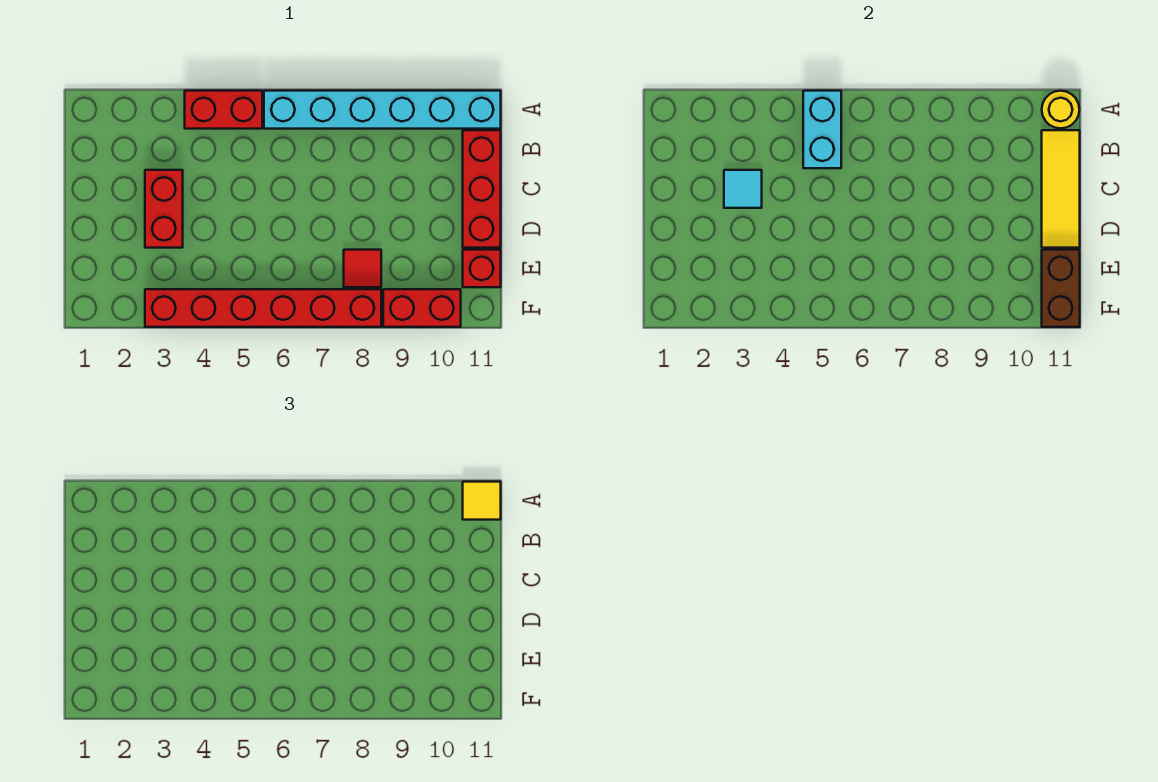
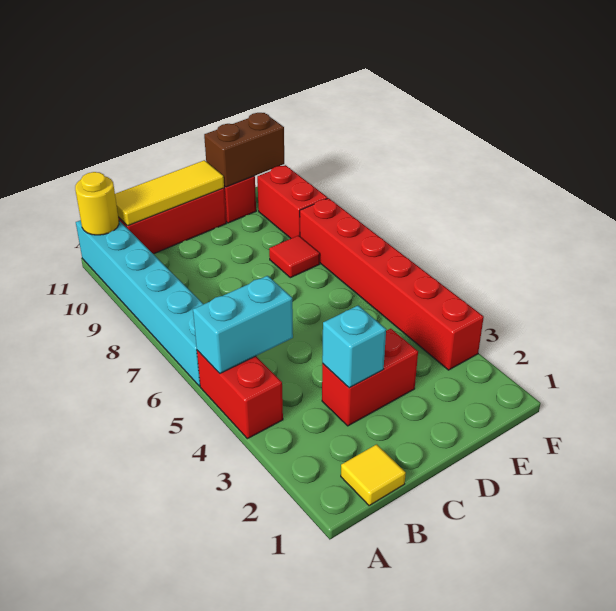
yellow 1x1 tile [463,482,501,520] -> yellow 1x1 tile moved to [341,444,406,506]
cyan 1x1 tile [724,170,762,208] -> cyan 1x1 brick [322,306,386,388]

